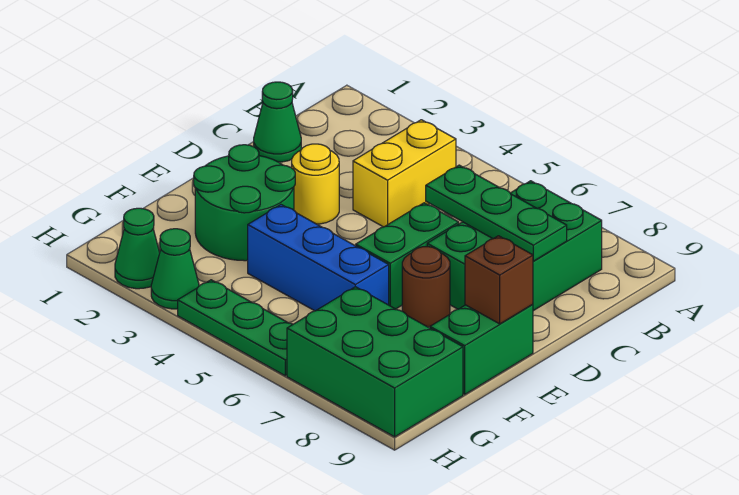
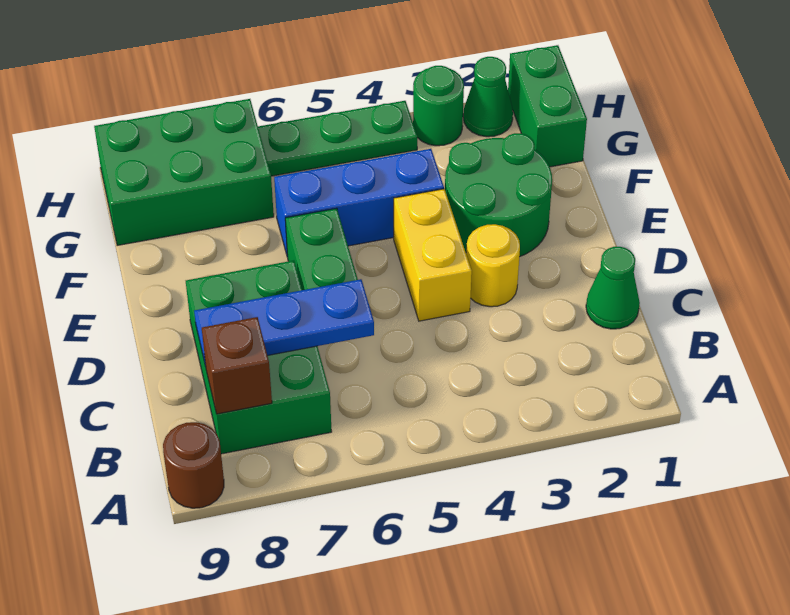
yellow 1x2 brick [353,120,456,227] -> yellow 1x2 brick moved to [394,189,472,321]
green 1x3 plate [426,165,567,261] -> blue 1x3 plate [194,279,374,365]
brown 1x1 round brick [402,247,450,327] -> brown 1x1 round brick moved to [163,422,224,508]
green 1x2 brick [430,304,533,394] -> green 1x2 brick moved to [508,45,587,167]
brown 1x1 brick [465,236,533,324] -> brown 1x1 brick moved to [202,317,272,414]
green 1x1 cone [151,229,199,309] -> green 1x1 round brick [413,66,464,146]

